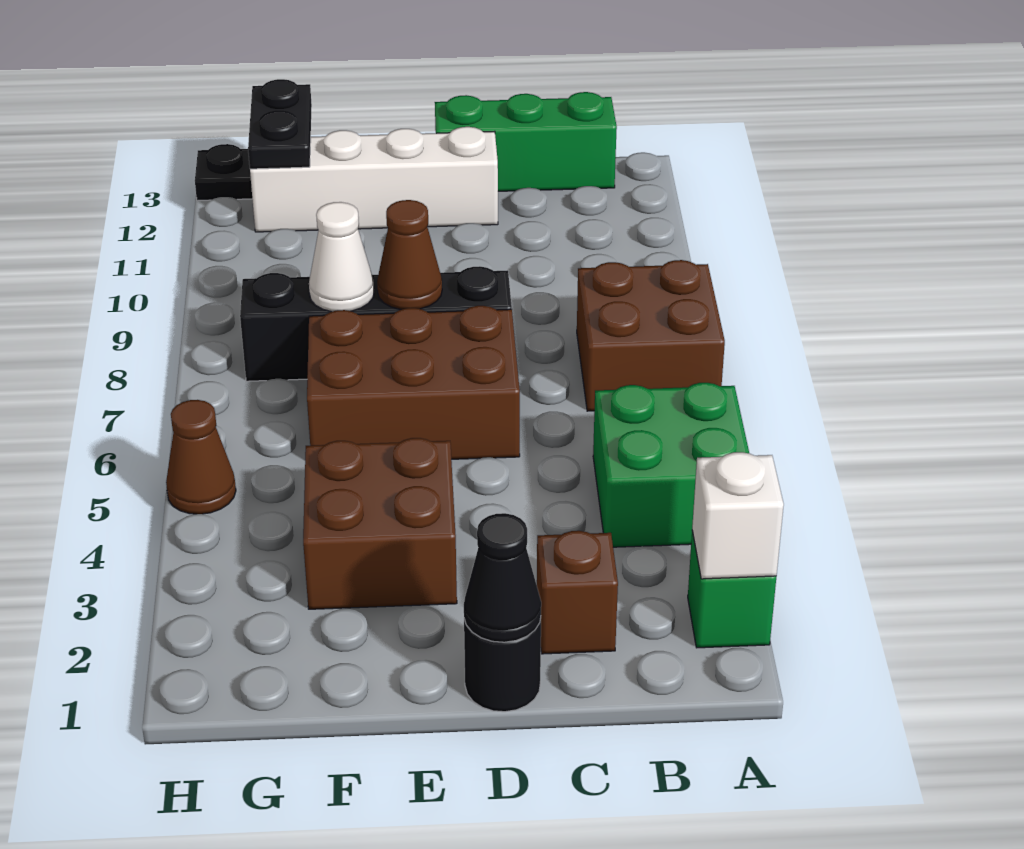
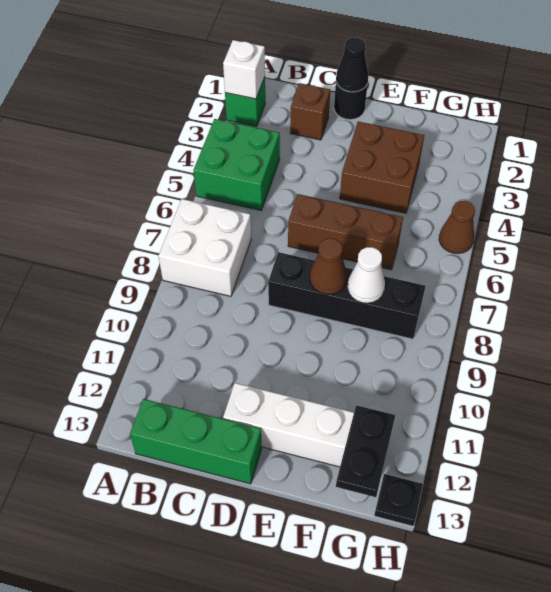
brown 2x2 brick [577,260,725,411] -> white 2x2 brick [159,199,251,296]
brown 2x3 brick [307,306,520,459] -> brown 1x3 brick [288,194,403,270]

